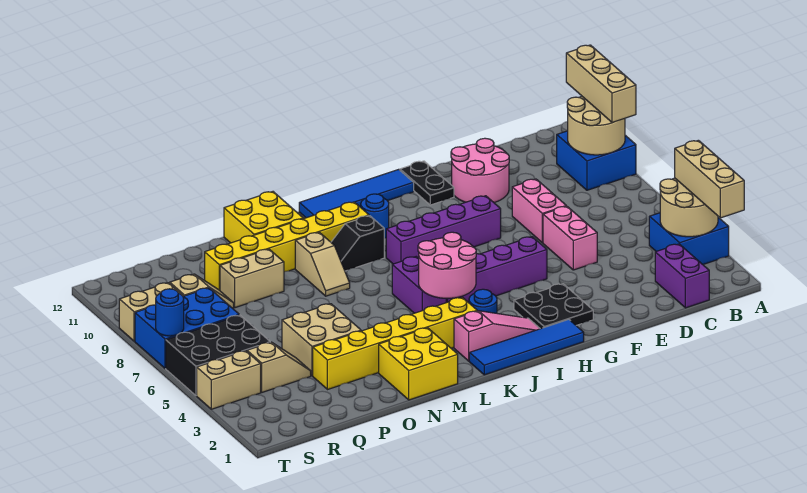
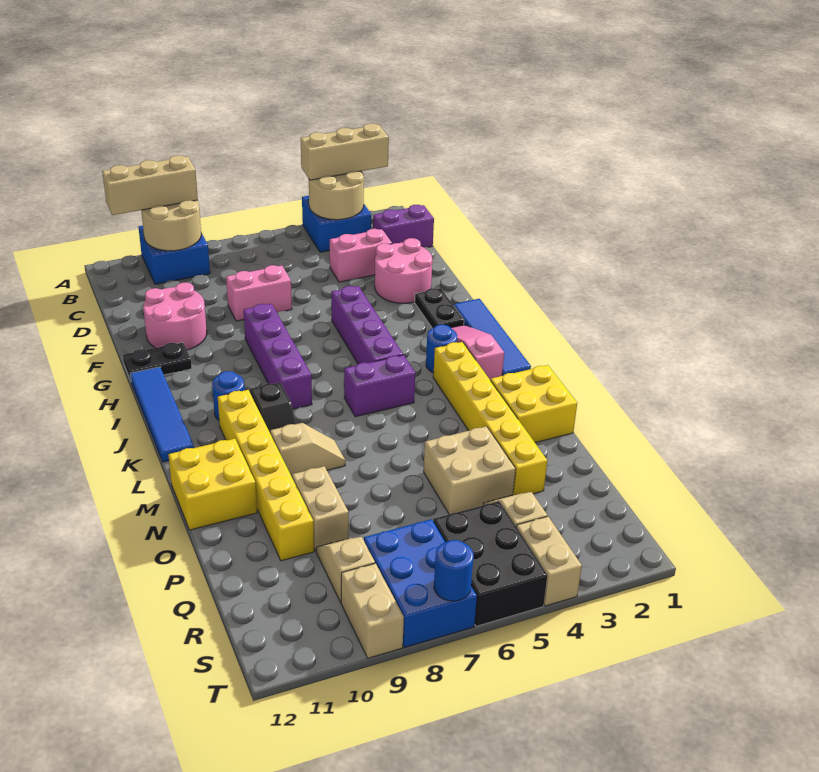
pink 1x2 brick [543,206,597,270] -> pink 1x2 brick moved to [329,229,392,282]
black 2x2 plate [514,284,593,329] -> black 1x2 plate [415,288,464,328]
pink 2x2 round brick [418,232,476,298] -> pink 2x2 round brick moved to [375,238,432,303]

